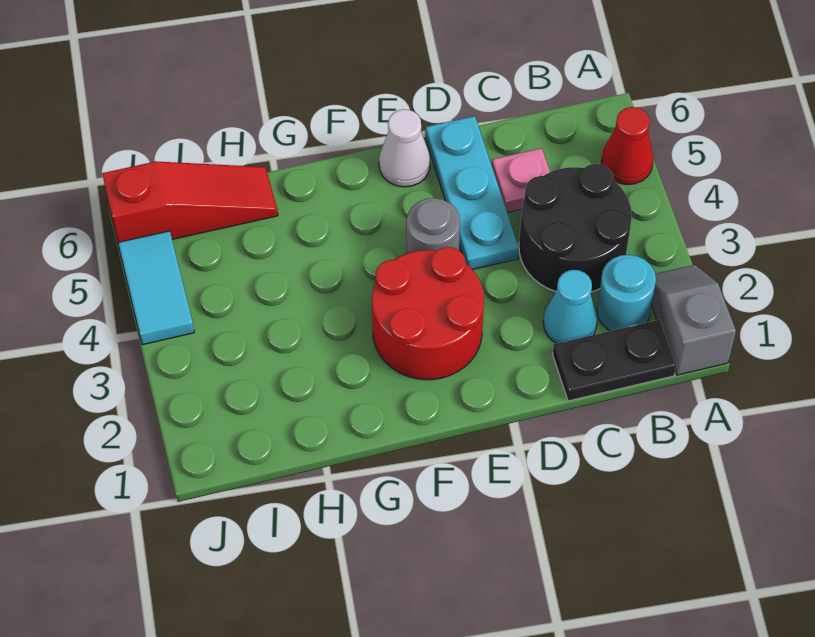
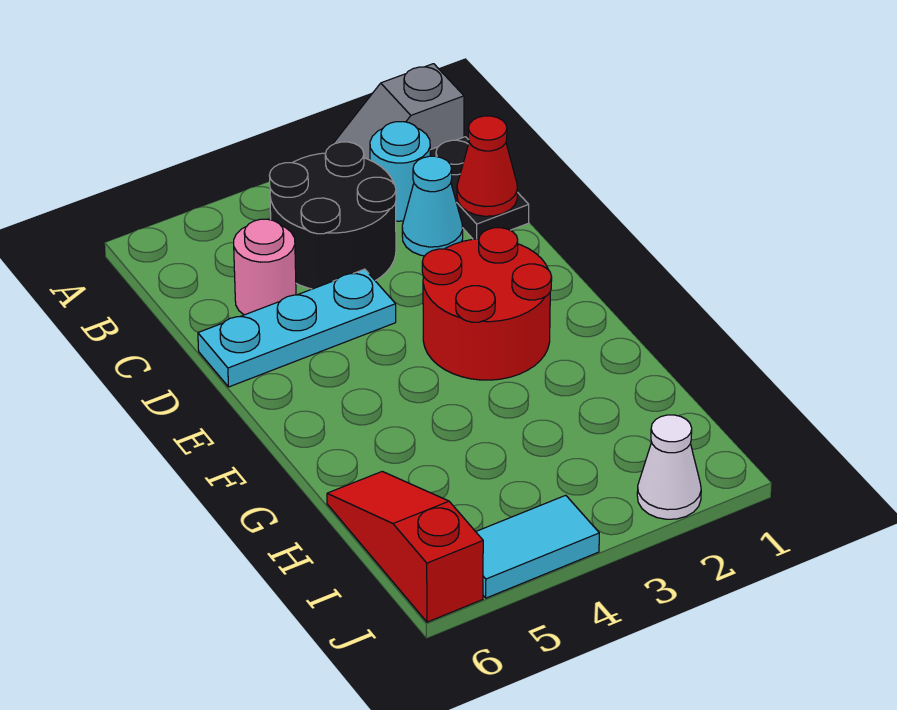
red 1x1 cone [601,107,654,185] -> red 1x1 cone moved to [457,116,517,216]
pink 1x1 plate [492,148,550,213] -> pink 1x1 round brick [234,219,296,315]
grey 1x1 round brick [406,198,460,253] -> none
white 1x1 cone [379,109,430,187] -> white 1x1 cone moved to [637,415,701,519]

